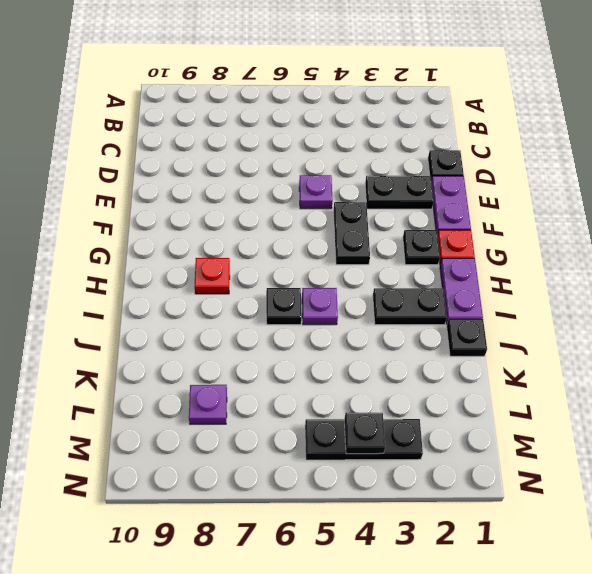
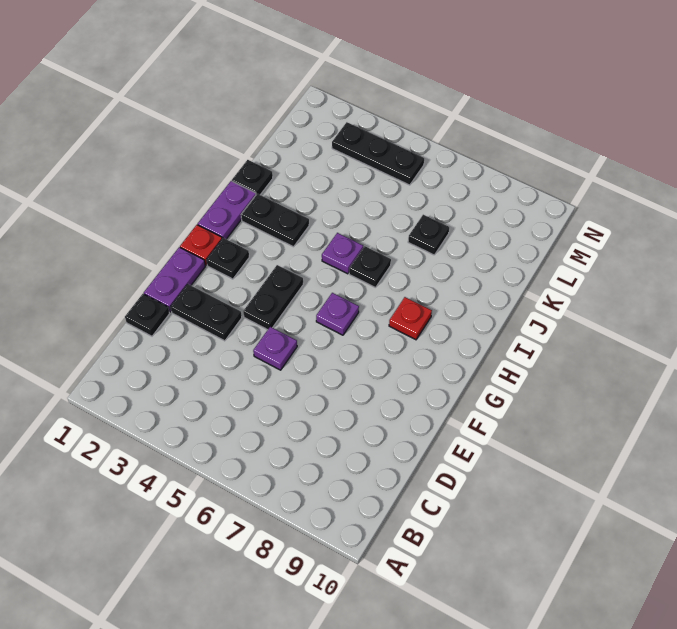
purple 1x1 plate [189,385,227,424] -> purple 1x1 plate moved to [316,293,359,335]
black 1x1 plate [344,413,385,454] -> black 1x1 plate moved to [408,215,449,255]

